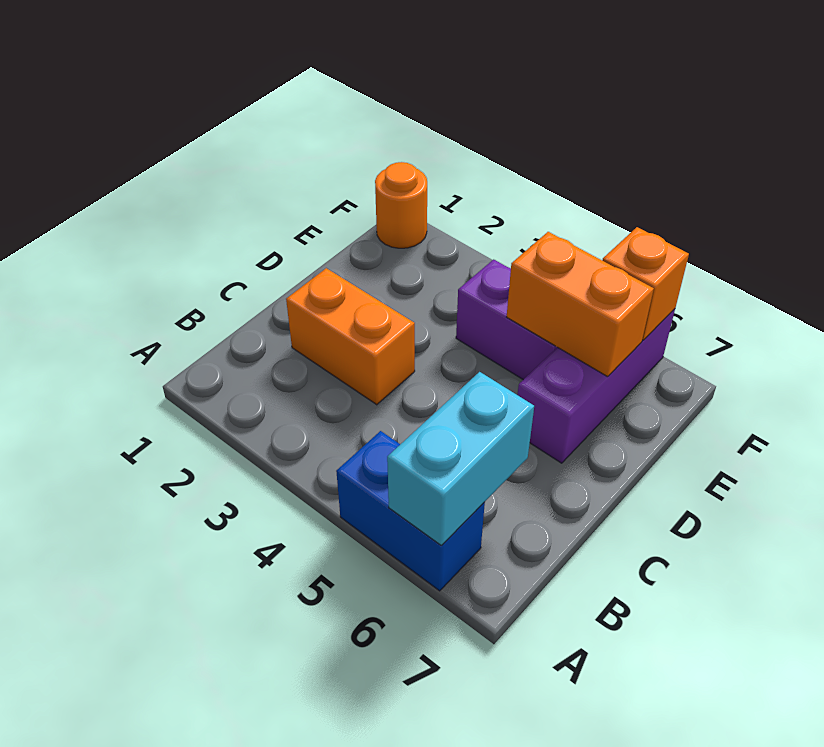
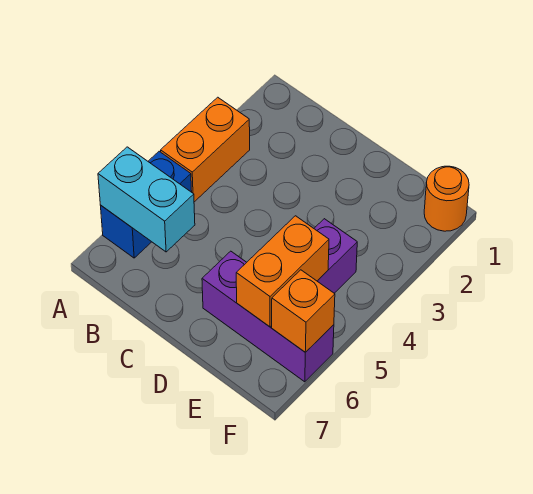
orange 1x2 brick [286,268,415,405] -> orange 1x2 brick moved to [161,97,250,202]

